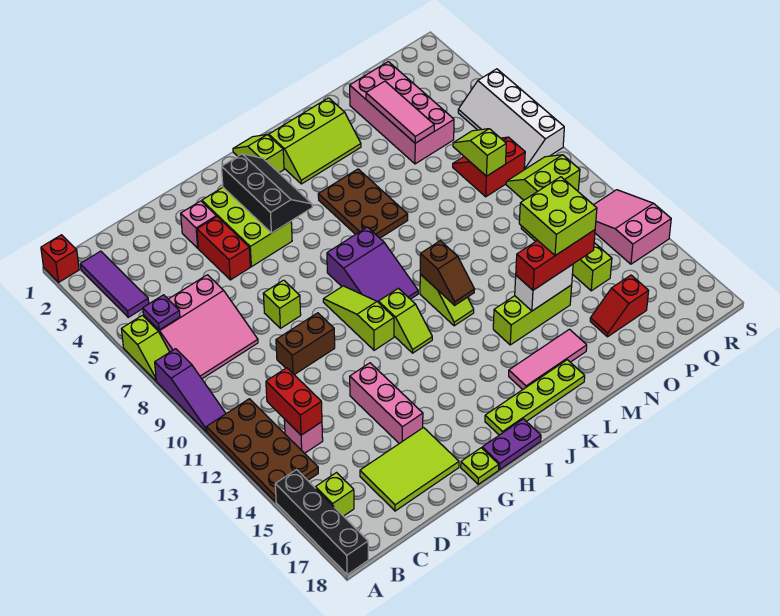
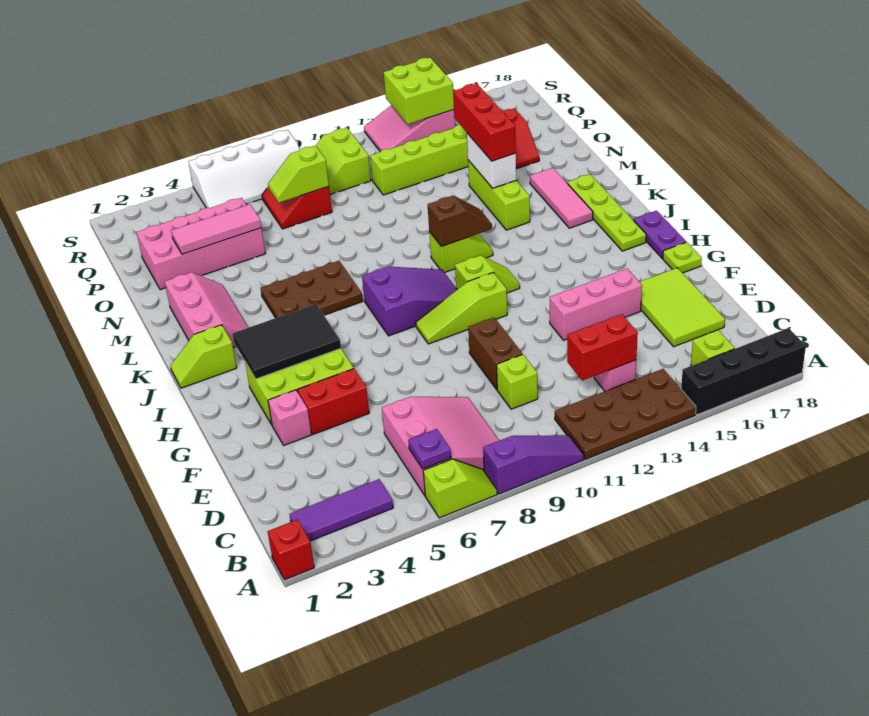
lime 1x1 brick [263,280,301,328] -> lime 1x1 brick moved to [497,354,538,409]
black 2x3 slope [222,154,312,233] -> black 2x3 tile [232,304,341,379]
lime 2x3 slope [269,98,361,184] -> pink 2x3 slope [165,272,248,347]
lime 2x2 brick [519,177,597,256] -> lime 2x2 brick moved to [384,58,454,124]

